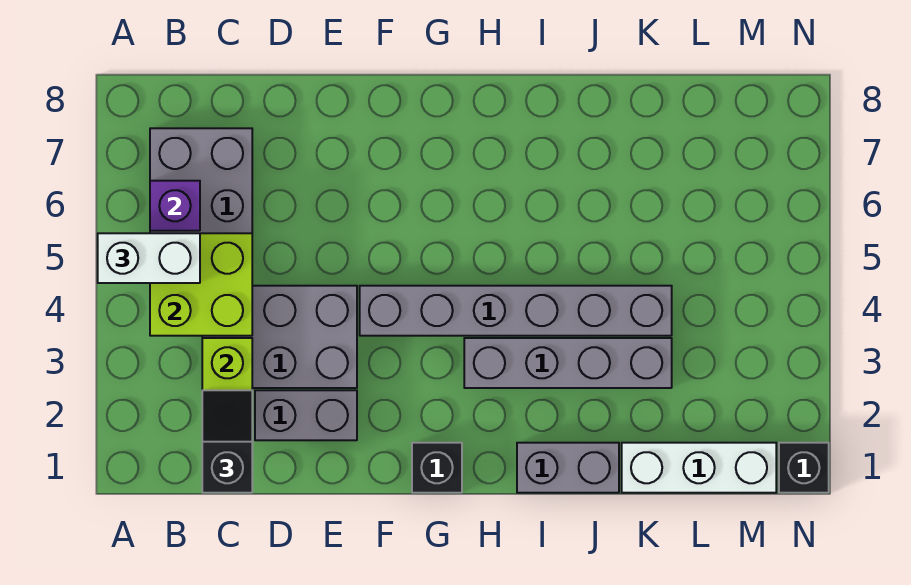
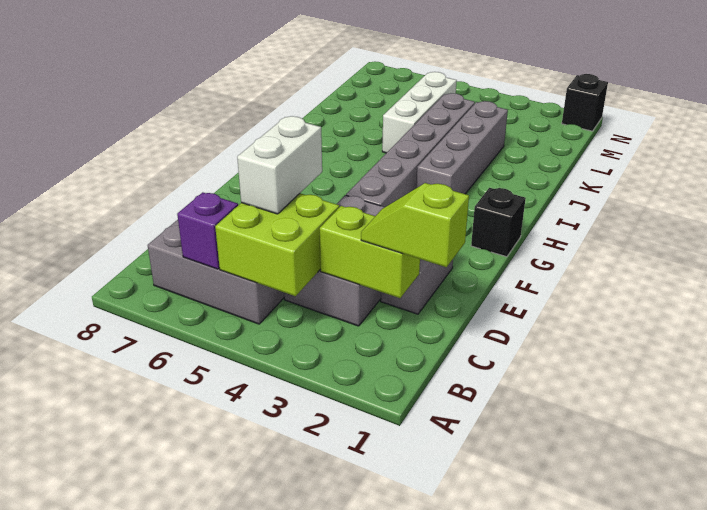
white 1x2 brick [98,233,200,283] -> white 1x2 brick moved to [237,116,322,214]
black 1x2 slope [202,390,252,493] -> lime 1x2 slope [361,183,469,267]
grey 1x2 brick [517,443,619,493] -> none
white 1x3 brick [622,443,776,493] -> white 1x3 brick moved to [382,72,457,153]

